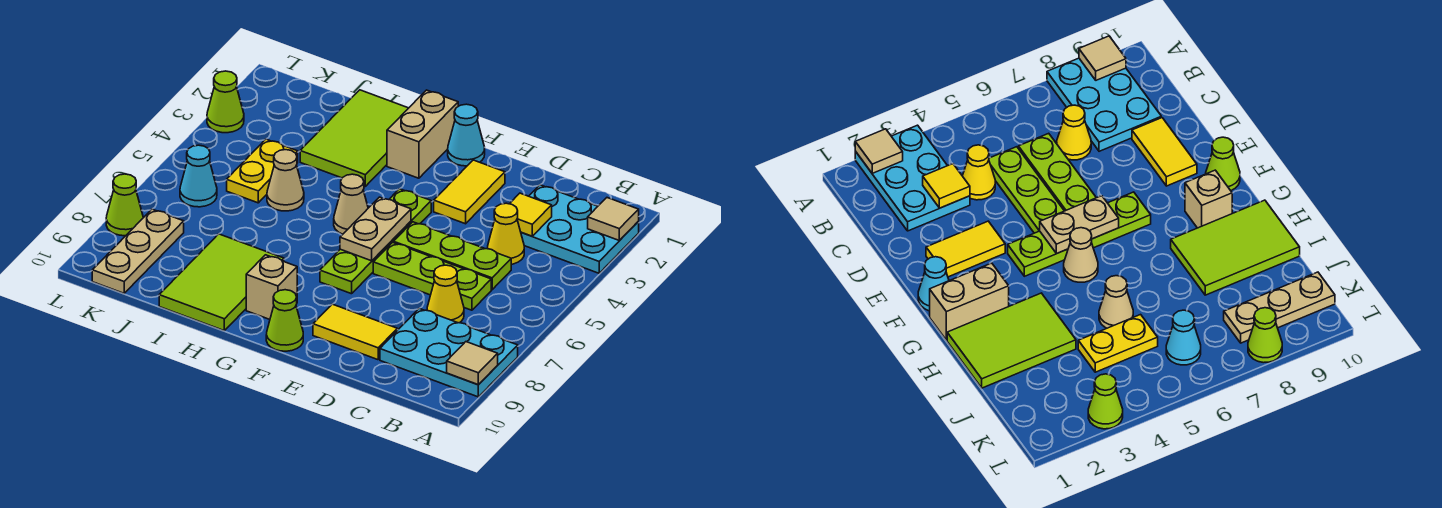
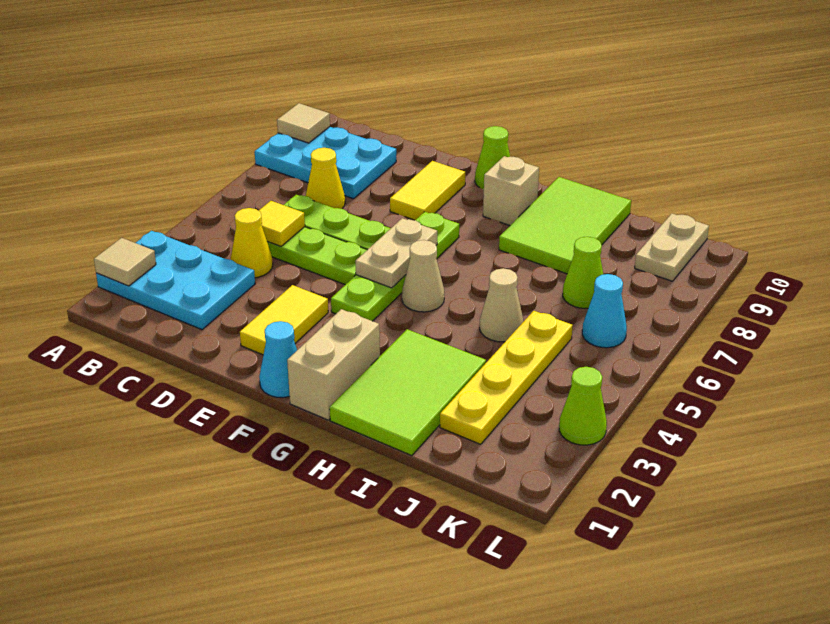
yellow 1x1 tile [510,193,552,236] -> yellow 1x1 tile moved to [259,201,305,246]
yellow 1x2 tile [313,304,397,360] -> yellow 1x2 tile turned to [390,161,465,220]
yellow 1x2 plate [227,139,298,203] -> yellow 1x4 plate [440,311,573,444]
tan 1x3 plate [92,209,184,293] -> tan 1x2 plate [635,214,709,281]
lime 1x1 cone [106,174,143,236] -> lime 1x1 cone moved to [563,237,603,308]

